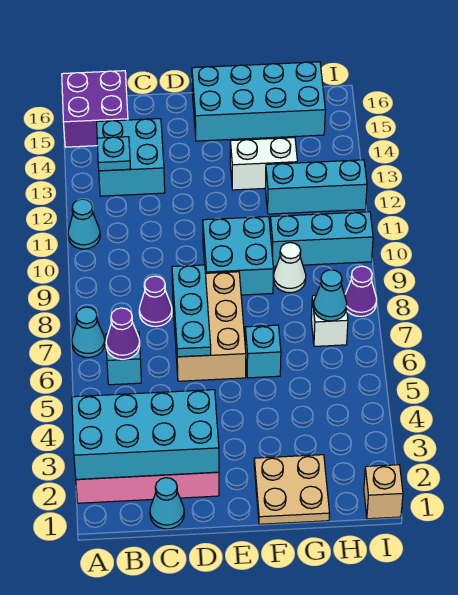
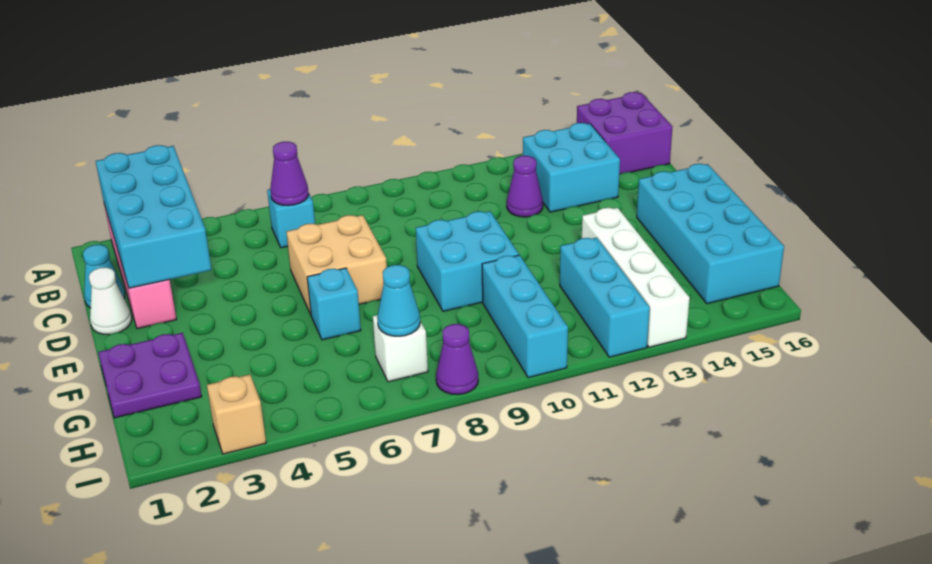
cyan 1x1 cone [72,307,105,358] -> none
cyan 1x1 cone [68,199,100,249] -> none
cyan 1x1 plate [97,137,131,171] -> none
purple 1x1 cone [139,276,172,326] -> purple 1x1 cone moved to [507,156,543,217]
tan 2x3 brick [172,272,246,381] -> tan 2x2 brick [286,215,387,314]
cyan 1x3 plate [172,265,211,357] -> none
tan 2x2 plate [254,455,330,524] -> purple 2x2 plate [98,333,202,418]
white 1x2 brick [230,138,297,190] -> white 1x4 brick [582,208,690,347]
white 1x1 cone [274,243,306,293] -> white 1x1 cone moved to [89,267,132,334]
tan 1x1 brick [364,465,403,519] -> tan 1x1 brick moved to [207,375,266,454]

